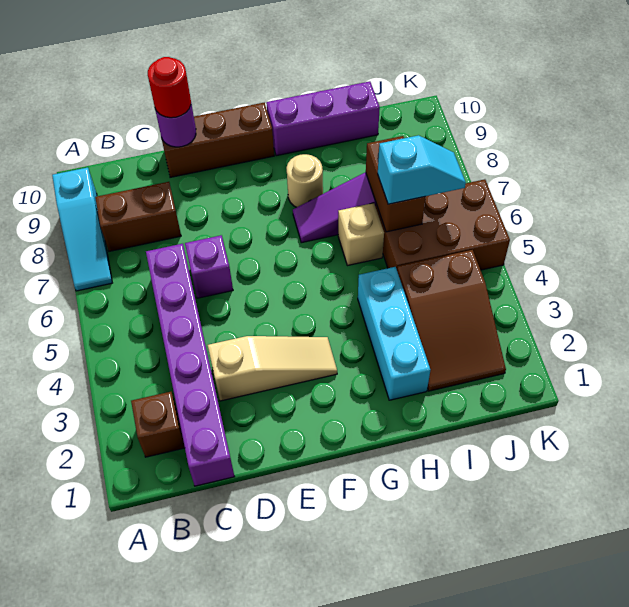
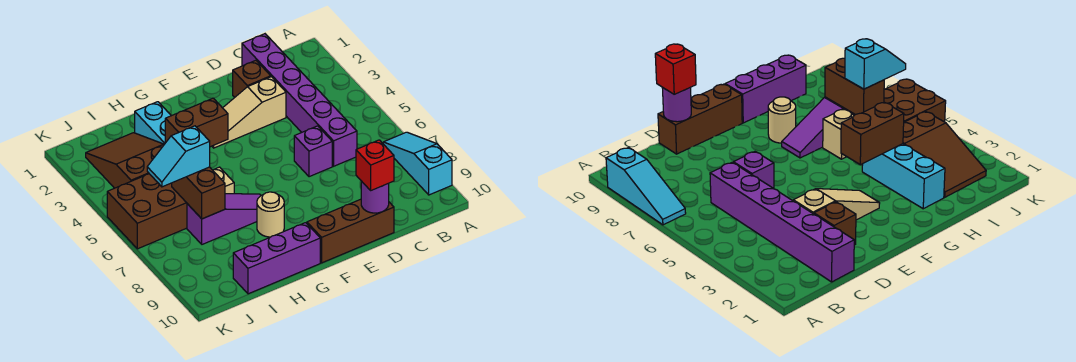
brown 1x1 brick [131,392,185,457] -> brown 1x1 brick moved to [232,60,271,97]
brown 1x2 brick [95,182,181,251] -> brown 1x2 brick moved to [165,98,228,147]
red 1x1 round brick [148,57,191,118] -> red 1x1 brick [356,140,394,190]

